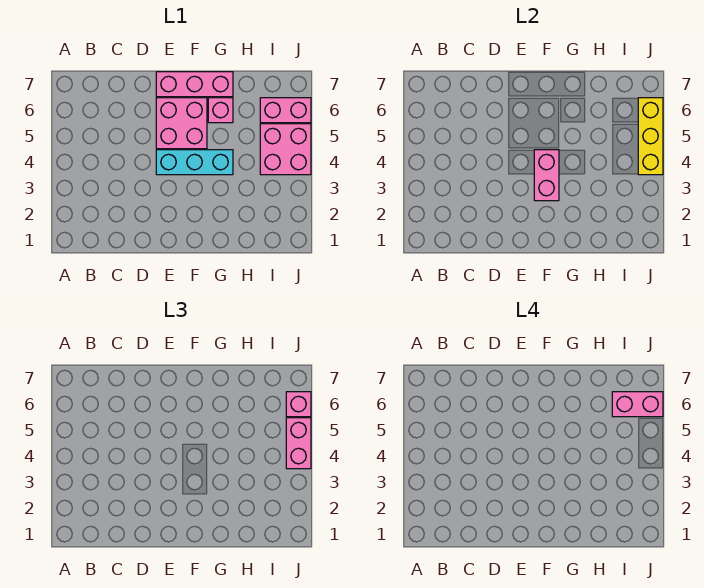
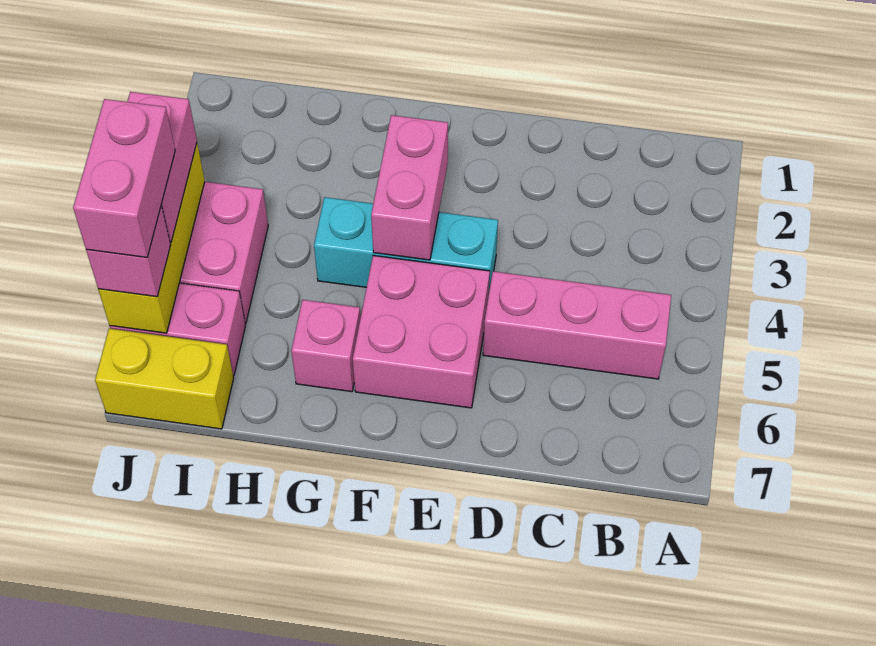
pink 1x3 brick [156,72,233,97] -> pink 1x3 brick moved to [483,271,671,379]
pink 1x2 brick [612,392,663,417] -> pink 1x2 brick turned to [73,99,175,257]
none -> yellow 1x2 brick [95,328,234,429]

